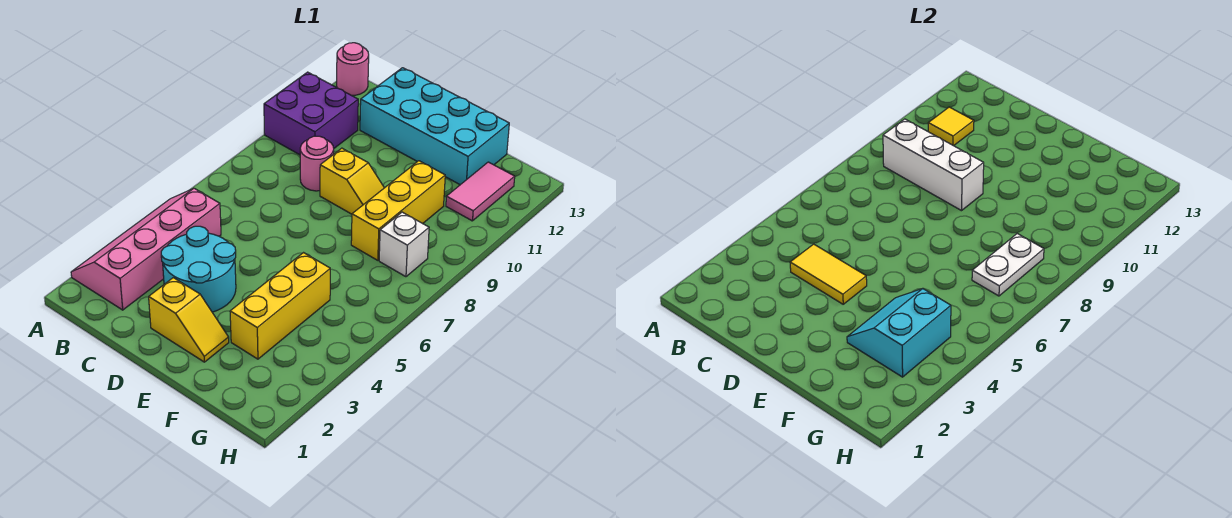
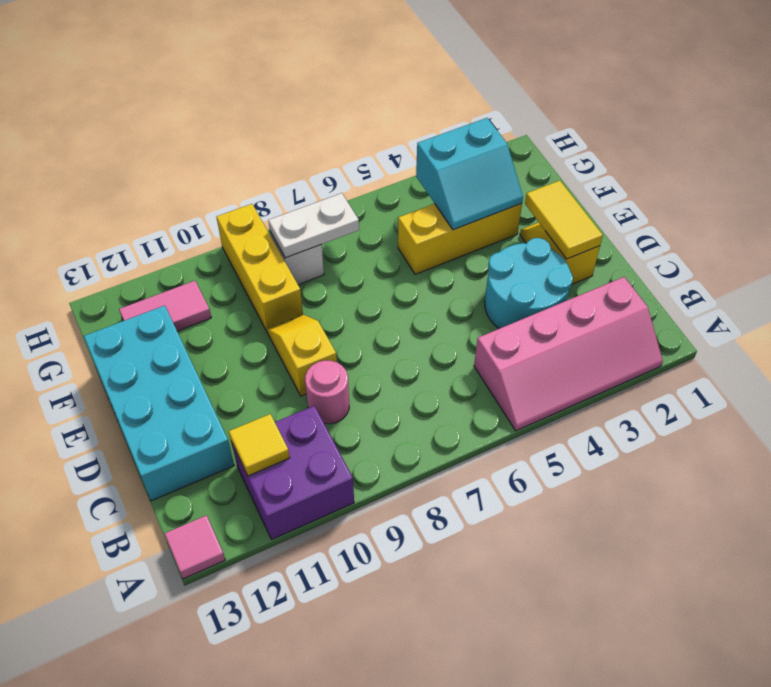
pink 1x1 round brick [337,43,369,95] -> pink 1x1 tile [165,515,225,579]
white 1x3 brick [883,119,984,211] -> none
yellow 1x2 tile [790,244,867,304] -> yellow 1x2 tile moved to [525,181,603,259]
yellow 1x3 brick [351,161,445,260] -> yellow 1x3 brick turned to [217,204,303,332]

